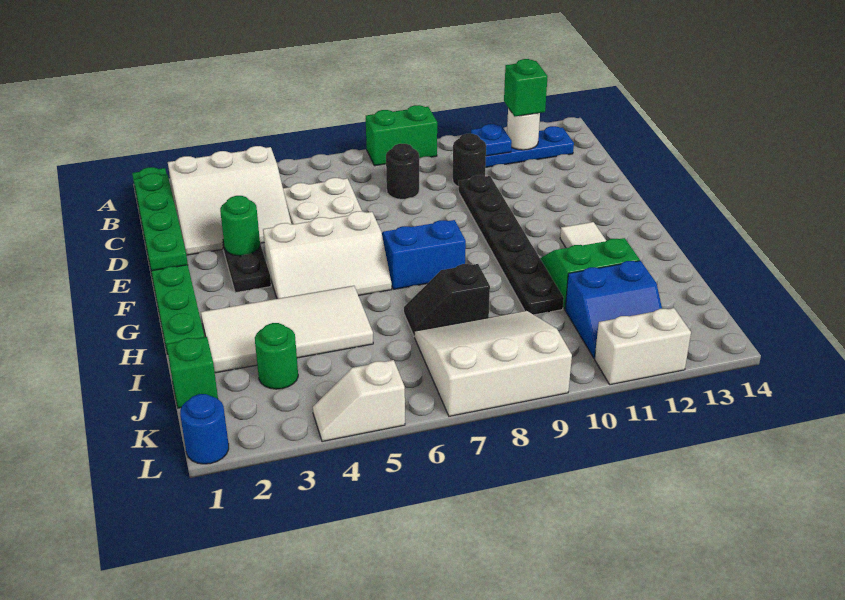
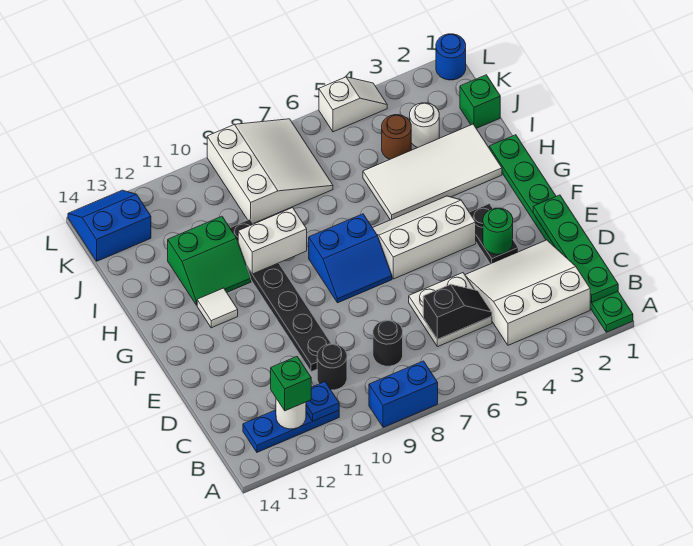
green 1x2 brick [366,105,437,166] -> blue 1x2 brick [369,361,438,427]
black 1x2 slope [404,264,490,337] -> black 1x2 slope moved to [423,284,492,339]
green 1x1 round brick [255,323,298,389] -> white 1x1 round brick [410,103,439,148]
none -> brown 1x1 round brick [382,115,411,160]
white 3x3 slope [414,311,572,416] -> white 3x3 slope turned to [207,119,333,223]
blue 2x2 slope [565,261,662,358] -> blue 2x2 slope moved to [68,190,151,261]
white 1x2 brick [595,308,691,385] -> white 1x2 brick moved to [238,208,307,274]

